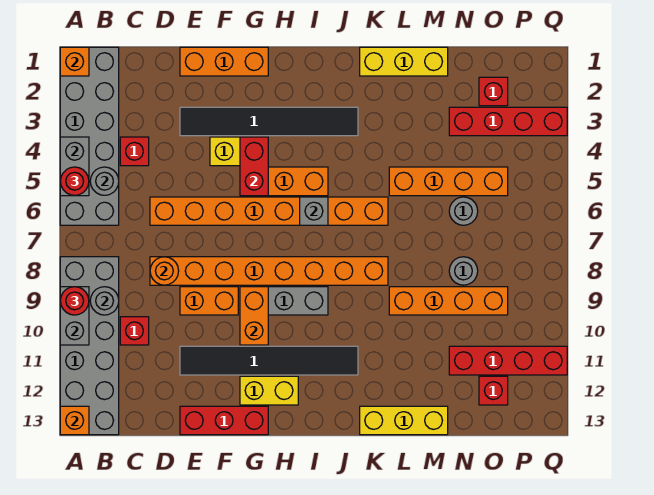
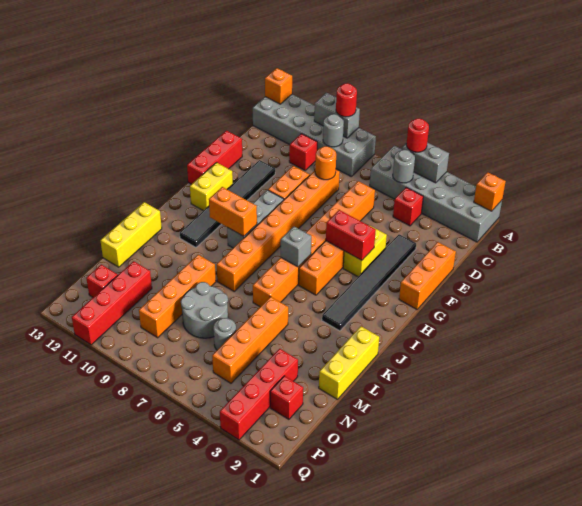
orange 1x2 brick [240,287,268,345] -> orange 1x2 brick moved to [209,187,257,236]
grey 1x1 round brick [449,257,478,285] -> grey 2x2 round brick [181,282,228,338]

